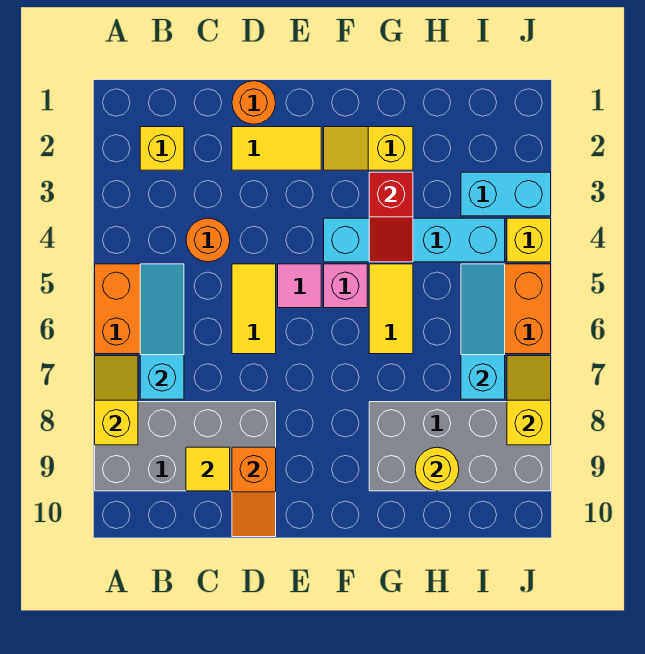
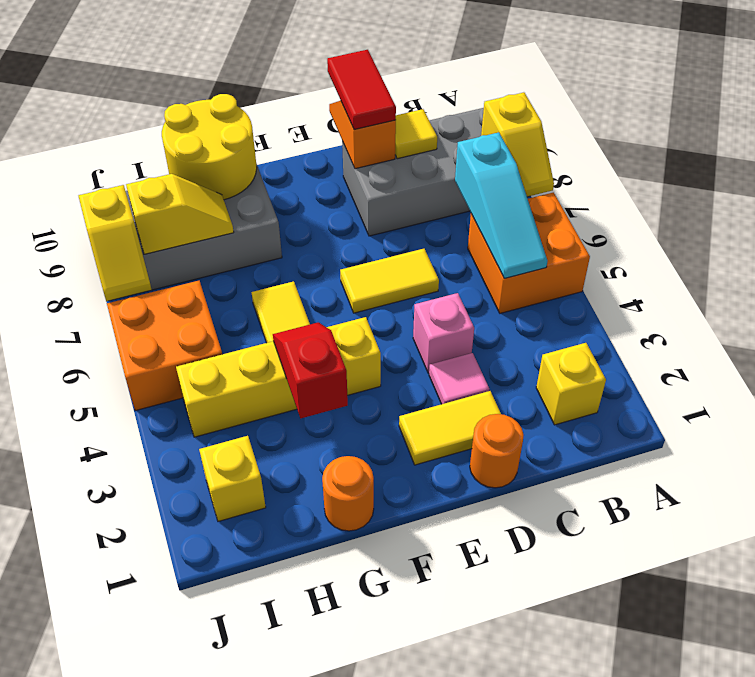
orange 1x1 round brick [186,218,230,262] -> orange 1x1 round brick moved to [322,456,374,531]
yellow 1x2 tile [232,264,276,354] -> yellow 1x2 tile turned to [340,249,439,313]
none -> red 1x2 tile [327,50,396,129]
pink 1x1 tile [278,264,321,308] -> pink 1x1 tile moved to [429,353,489,404]
yellow 1x2 slope [324,127,413,170] -> yellow 1x2 slope moved to [126,174,234,254]
cyan 1x4 brick [324,218,505,262] -> yellow 1x4 brick [176,317,381,437]
pink 1x1 brick [324,264,367,308] -> pink 1x1 brick moved to [413,293,474,373]
yellow 1x1 round brick [415,447,459,491] -> yellow 2x2 round brick [162,94,257,200]
cyan 1x2 brick [461,172,551,216] -> none
cyan 1x3 slope [461,264,505,399] -> none
yellow 1x1 brick [507,218,551,262] -> yellow 1x1 brick moved to [199,436,266,522]

